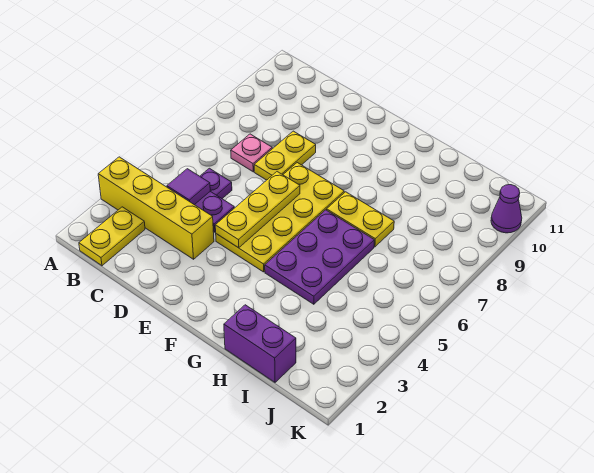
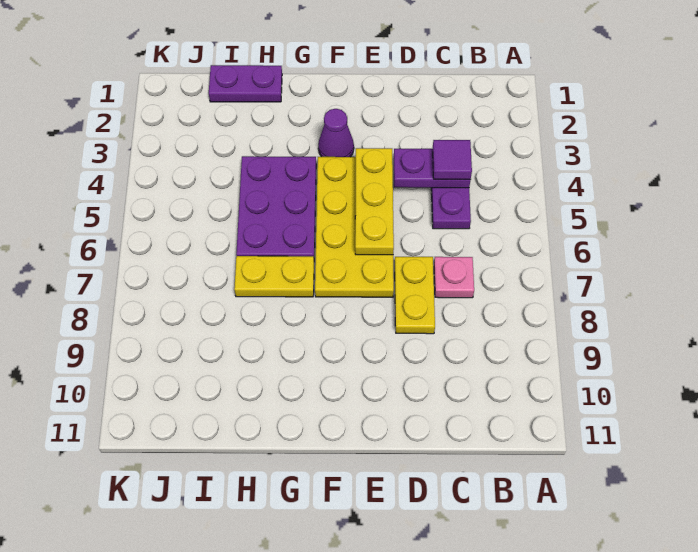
yellow 1x4 brick [98,157,214,259] -> none
yellow 1x2 plate [79,207,145,266] -> none
purple 1x2 brick [224,305,296,382] -> purple 1x2 plate [209,65,282,102]
purple 1x1 cone [491,185,522,233] -> purple 1x1 cone moved to [318,109,354,157]

